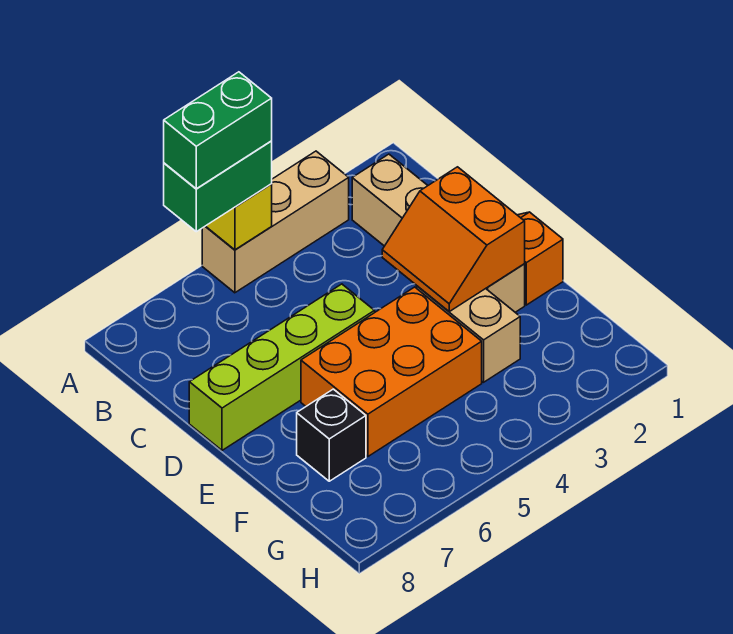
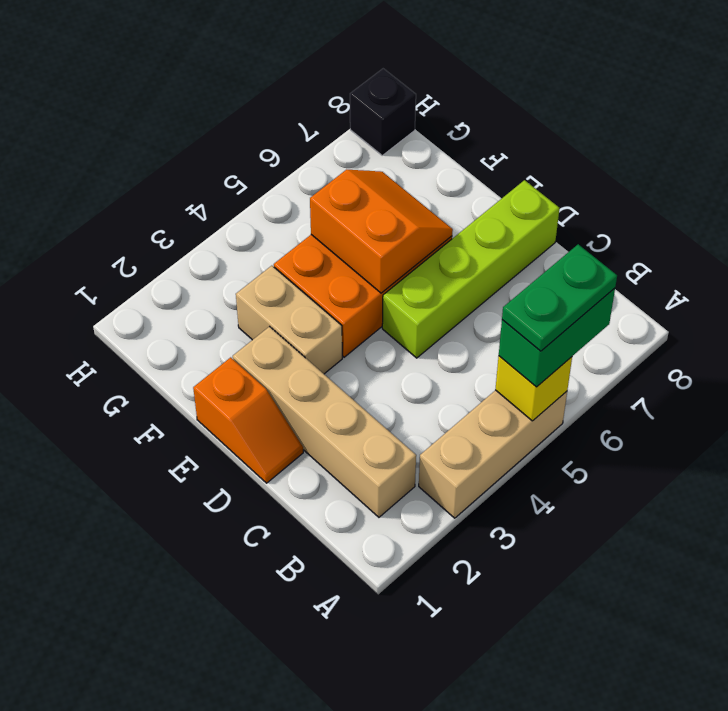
green 1x2 brick [164,72,272,189] -> green 1x2 plate [502,244,617,351]
orange 2x2 slope [382,167,525,311] -> orange 2x2 slope moved to [310,170,453,293]
black 1x1 brick [297,389,366,481] -> black 1x1 brick moved to [350,69,416,155]

